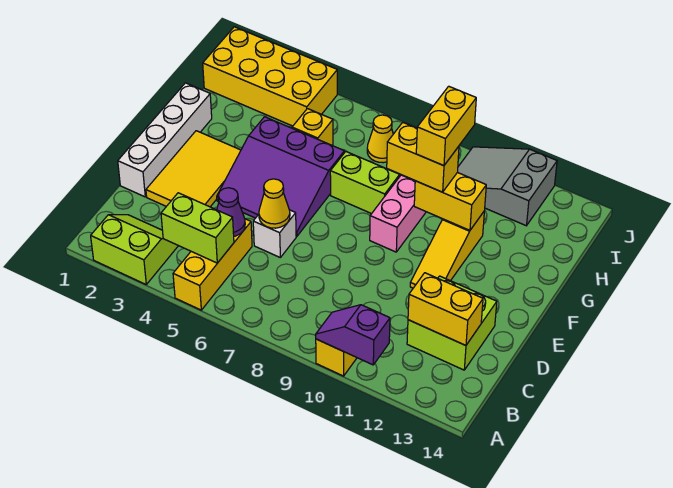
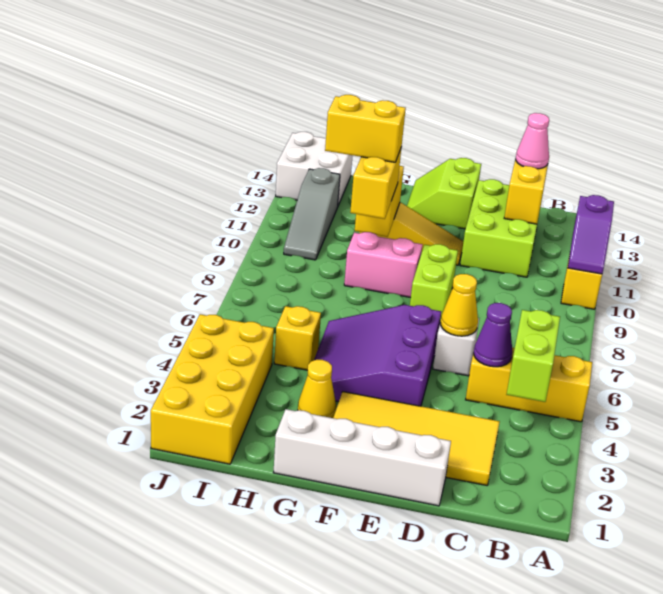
lime 2x2 slope [91,215,178,284] -> lime 2x2 slope moved to [407,158,481,229]
lime 2x2 brick [407,276,497,370] -> lime 2x3 brick [460,179,541,277]
none -> pink 1x1 cone [516,113,549,169]
yellow 2x3 tile [146,131,241,207] -> yellow 2x4 tile [333,392,500,485]
purple 3x3 slope [217,117,344,237] -> purple 3x3 slope turned to [314,305,441,406]
lime 1x2 brick [330,152,400,214] -> lime 1x2 brick moved to [410,244,458,323]
yellow 1x1 cone [367,115,393,163] -> yellow 1x1 cone moved to [298,360,336,418]
grey 2x3 slope [458,147,557,226] -> grey 1x3 slope [284,168,340,260]
none -> white 2x2 brick [276,132,353,206]

